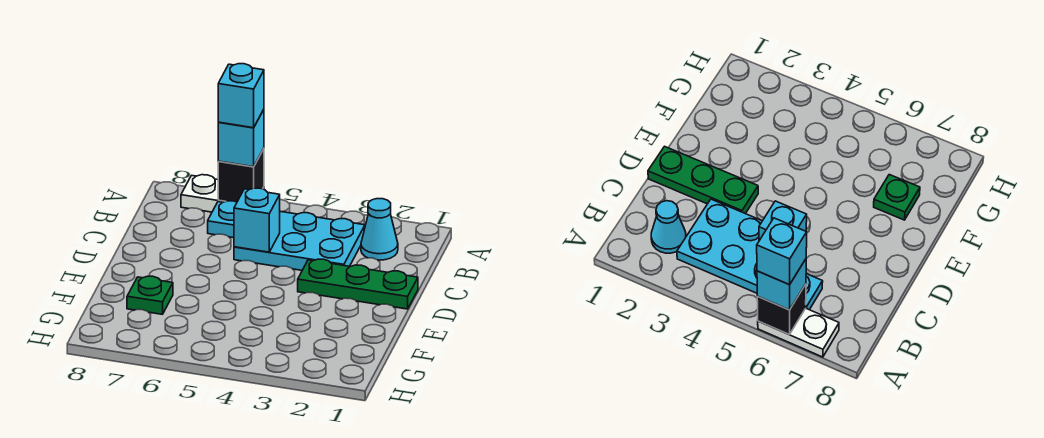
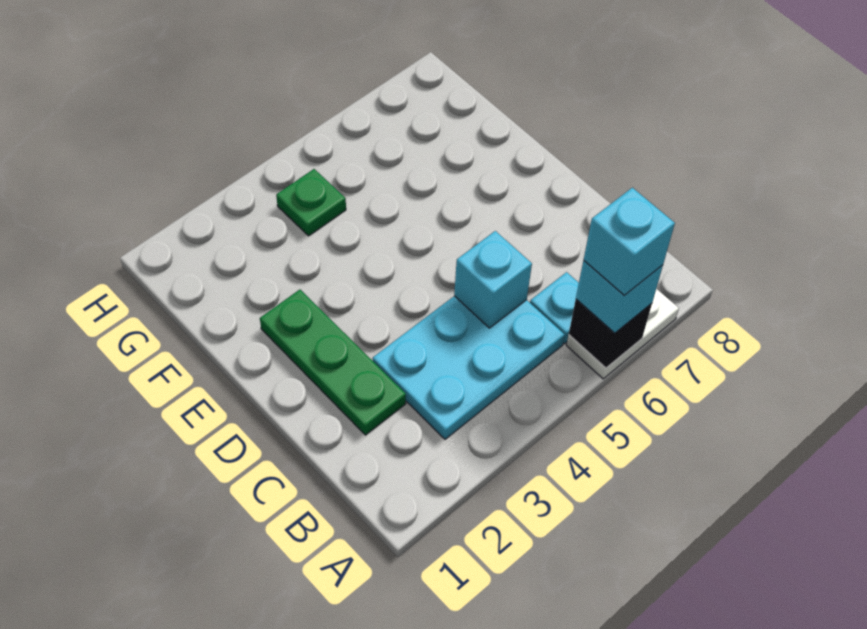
cyan 1x1 cone [361,199,398,260] -> none
green 1x3 plate [298,259,418,309] -> green 1x3 plate turned to [260,290,406,435]
green 1x1 plate [127,276,173,314] -> green 1x1 plate moved to [276,169,346,236]

